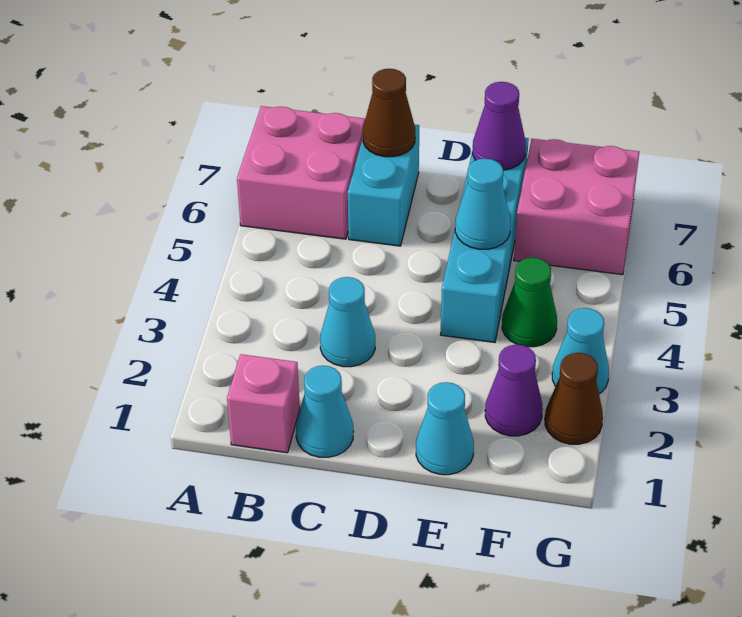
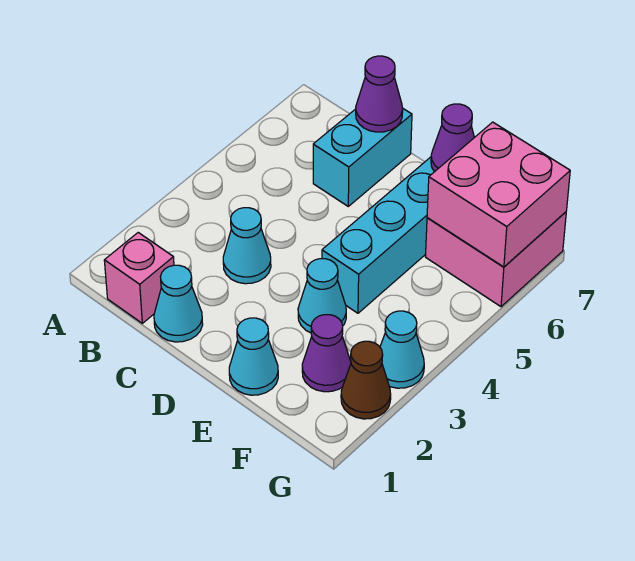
pink 2x2 brick [237,106,365,239] -> pink 2x2 brick moved to [427,122,570,267]
brown 1x1 cone [363,69,415,157] -> purple 1x1 cone [356,56,403,132]
cyan 1x1 cone [455,159,511,249] -> cyan 1x1 cone moved to [298,259,346,333]
green 1x1 cone [502,258,557,347] -> none

